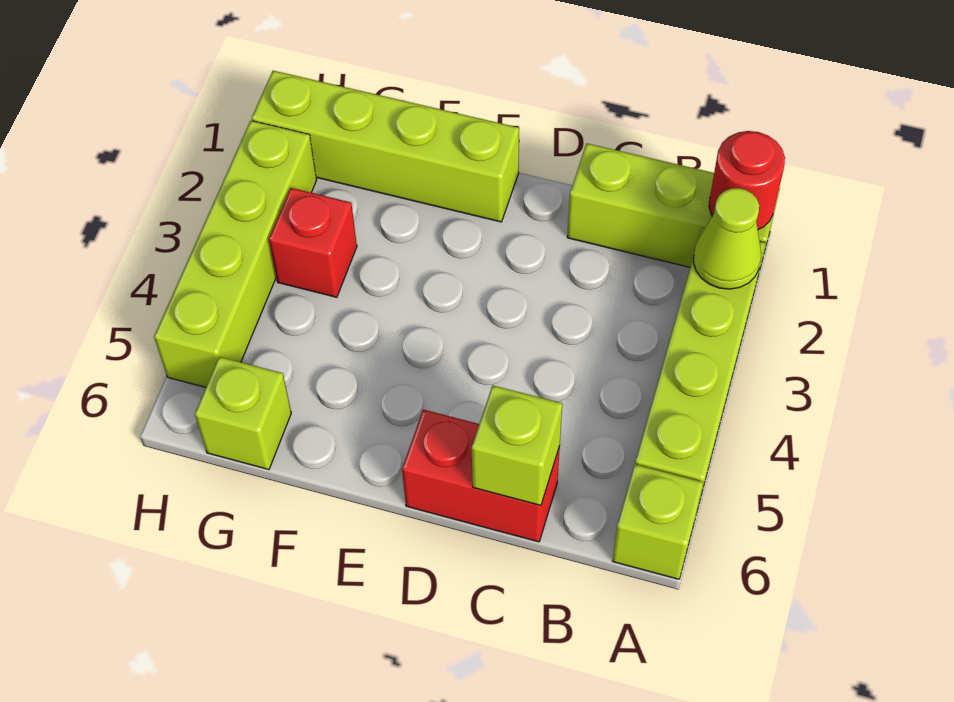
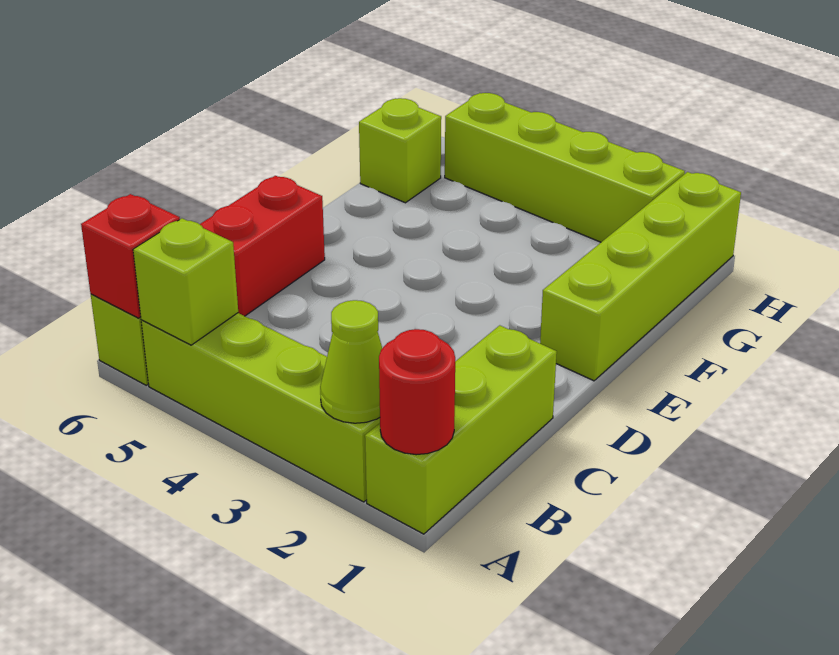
lime 1x1 brick [472,385,562,505] -> lime 1x1 brick moved to [133,218,238,345]
red 1x1 brick [269,188,357,297] -> red 1x1 brick moved to [81,194,180,318]

